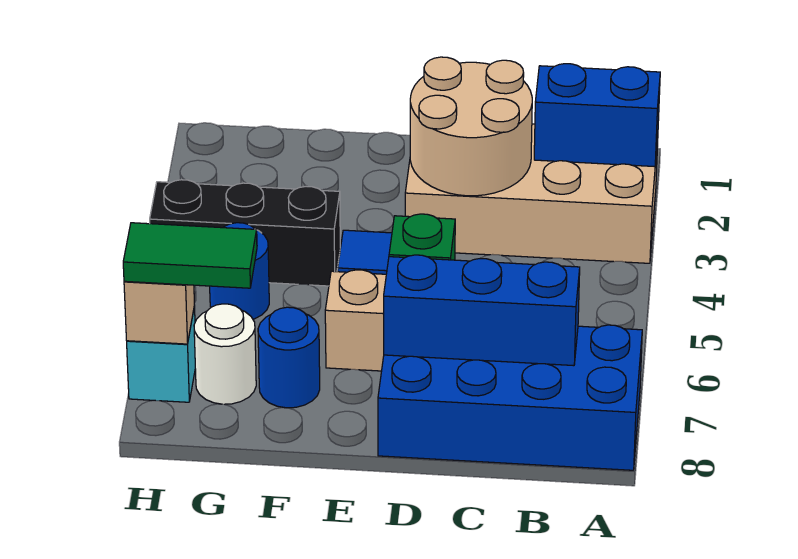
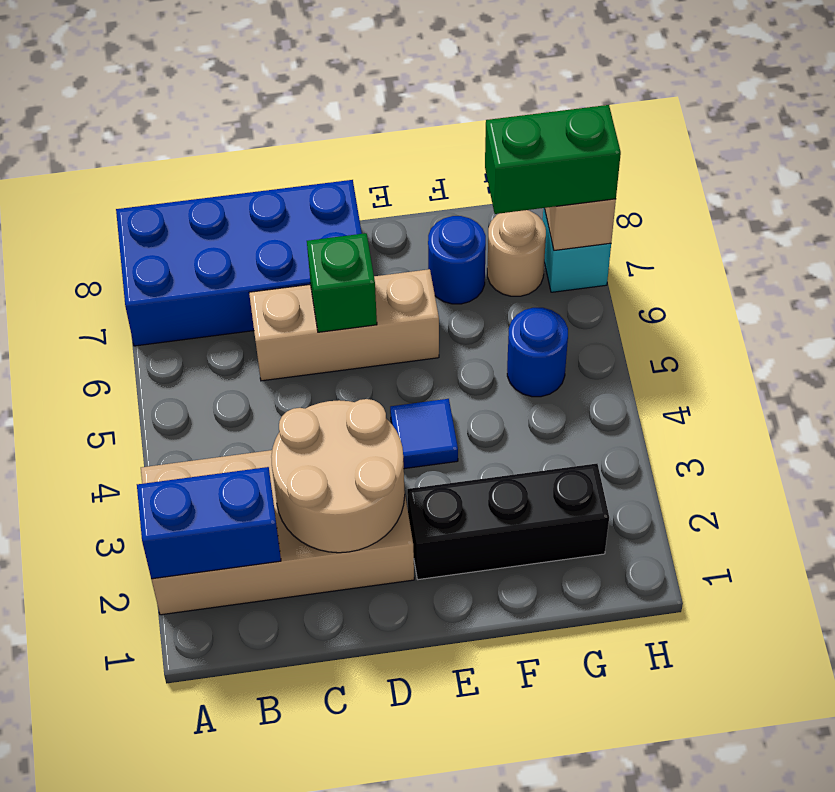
blue 1x3 brick [384,255,580,366] -> none
black 1x3 brick [150,180,340,286] -> black 1x3 brick moved to [407,464,609,580]
white 1x1 round brick [194,304,256,404] -> tan 1x1 round brick [487,210,546,296]
green 1x2 tile [123,223,257,288] -> green 1x2 brick [485,105,621,214]

